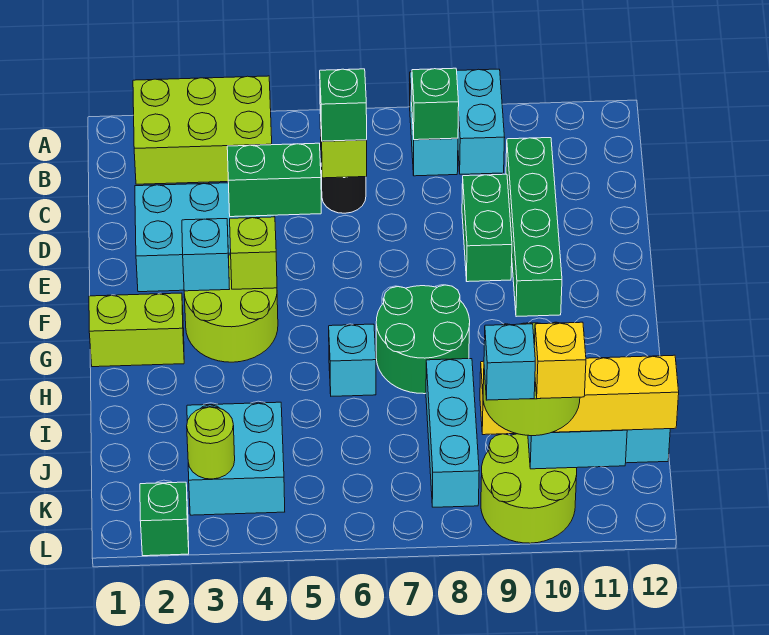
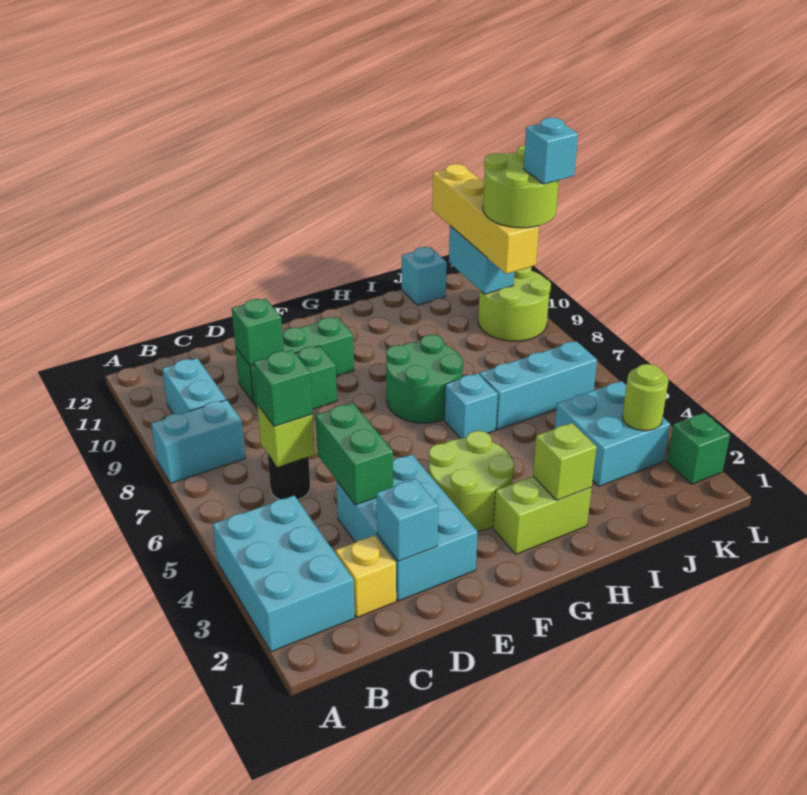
lime 2x3 brick [133,76,272,184] -> cyan 2x3 brick [213,496,355,652]
cyan 1x2 brick [457,69,505,174] -> cyan 1x2 brick turned to [162,358,226,414]
green 1x1 brick [412,68,459,140] -> green 1x1 brick moved to [232,299,283,365]
green 1x4 brick [506,138,562,317] -> green 1x3 brick [235,317,354,402]
cyan 1x1 brick [182,219,229,291] -> cyan 1x1 brick moved to [376,479,438,561]
lime 1x1 brick [230,217,277,289] -> lime 1x1 brick moved to [533,423,596,500]
lime 1x2 brick [89,293,184,367] -> lime 1x2 brick turned to [493,476,591,554]
cyan 1x3 brick [426,359,479,507] -> cyan 1x3 brick moved to [479,341,597,430]
yellow 1x1 brick [534,322,586,399] -> yellow 1x1 brick moved to [335,535,396,617]

